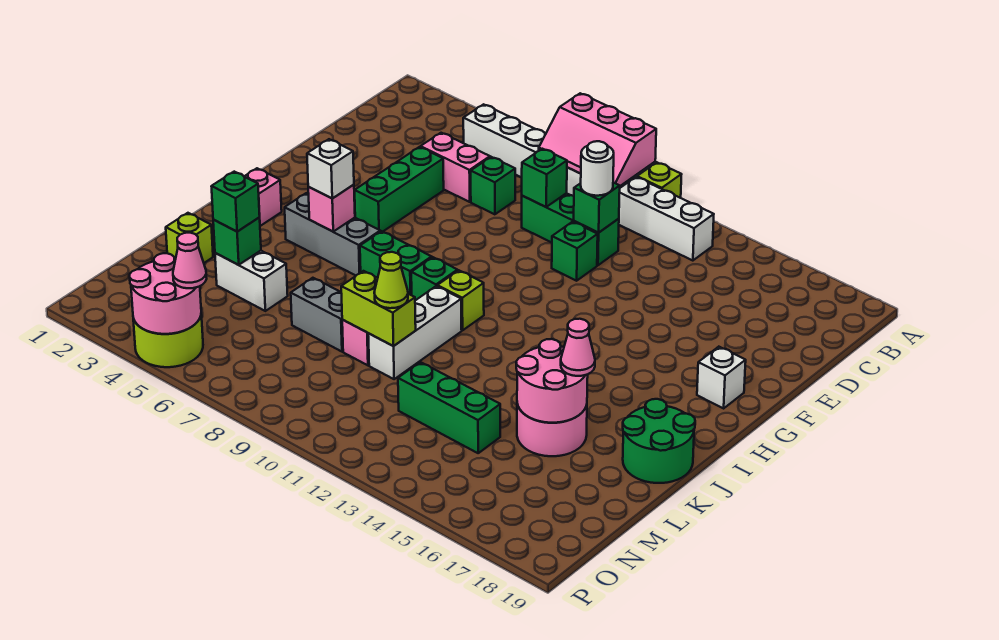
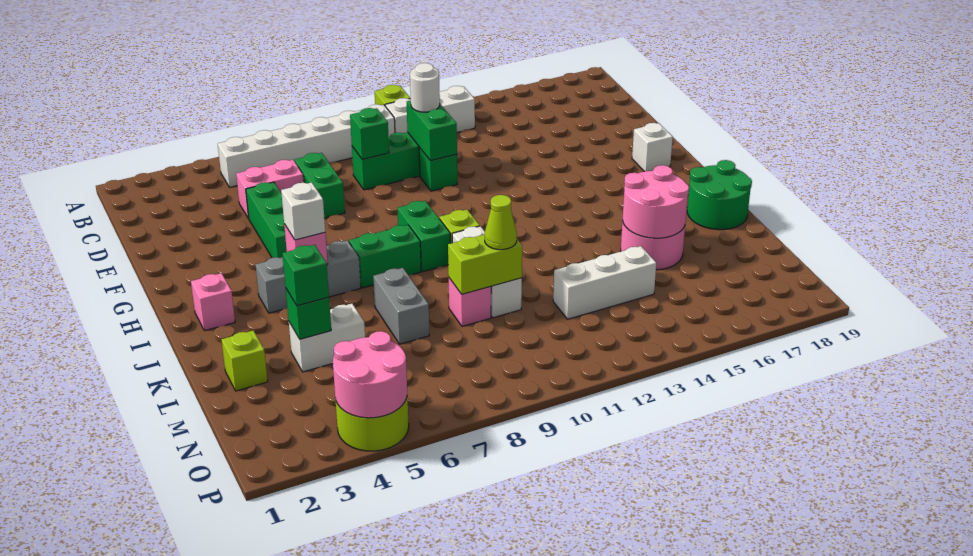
pink 2x3 slope [539,93,656,186] -> none
green 1x1 brick [471,157,515,214] -> green 1x2 brick [295,153,345,218]
green 1x1 brick [574,183,620,233] -> green 1x2 brick [407,100,457,161]
green 1x1 brick [411,257,458,300] -> green 1x2 brick [397,201,450,271]
pink 1x1 cone [561,319,595,376] -> none
grey 1x2 brick [291,278,343,352] -> grey 1x2 brick turned to [373,268,429,344]
green 1x3 brick [398,362,500,453] -> white 1x3 brick [553,246,656,319]
pink 1x1 cone [173,233,207,288] -> none

